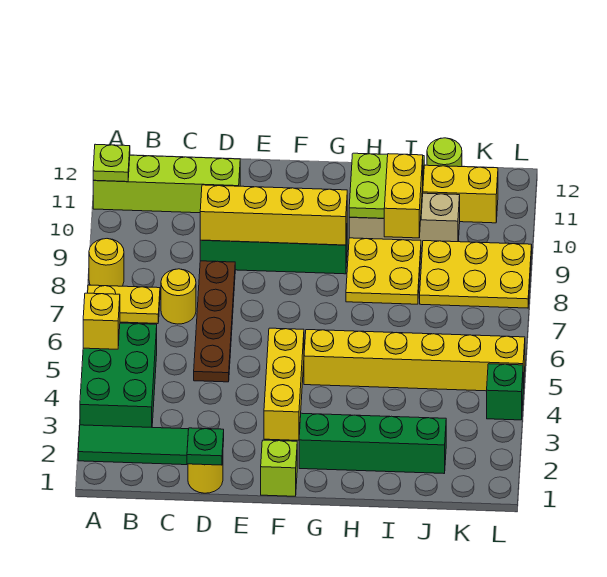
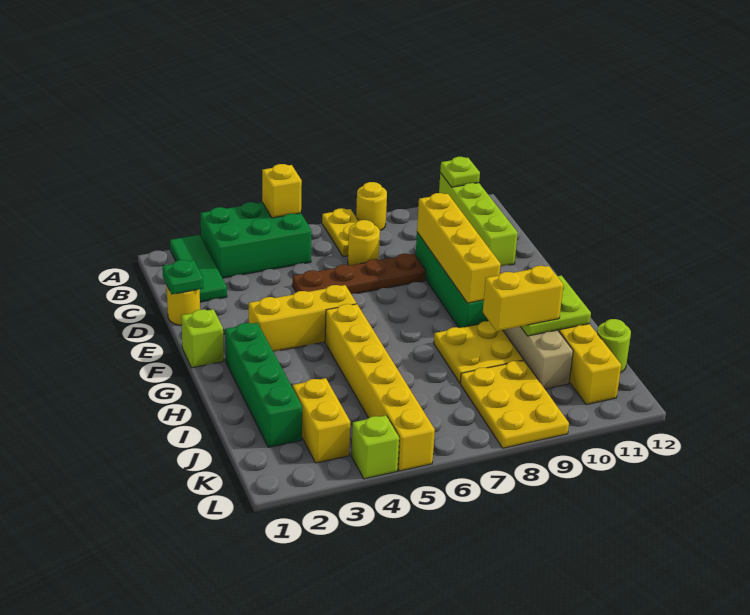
none -> yellow 1x2 brick [293,378,350,463]
green 1x1 brick [487,364,523,420] -> lime 1x1 brick [351,415,399,479]

